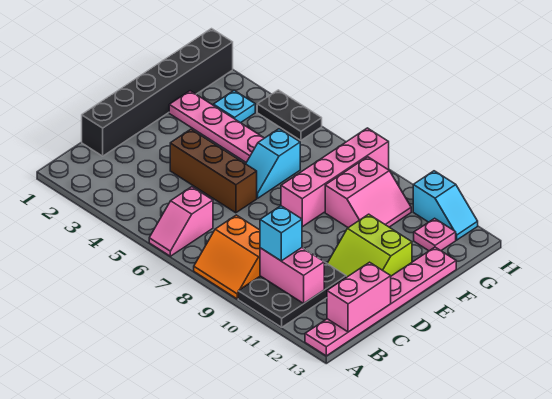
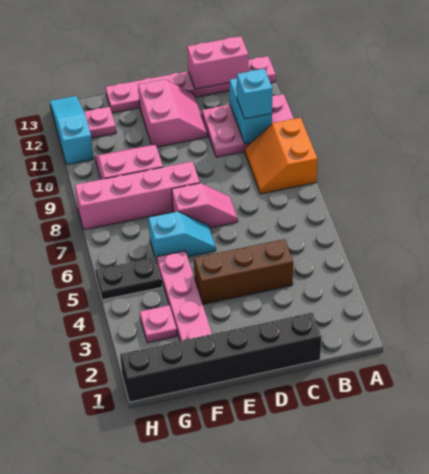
pink 1x2 slope [149,187,213,256] -> pink 1x2 slope moved to [172,183,238,228]
orange 2x2 slope [194,215,260,299] -> orange 2x2 slope turned to [245,118,318,194]
black 2x3 plate [238,262,346,327] -> pink 2x3 plate [202,94,294,157]
pink 1x2 brick [260,248,324,304] -> cyan 1x2 brick [230,78,272,144]
brown 1x3 brick [170,129,257,213] -> brown 1x3 brick turned to [194,239,293,304]
lime 2x2 slope [327,214,412,277] -> pink 2x2 slope [138,79,208,147]
cyan 1x1 plate [213,90,255,123] -> pink 1x1 plate [140,305,177,343]
black 1x2 plate [257,90,322,140] -> black 1x2 plate turned to [95,257,162,300]
cyan 1x2 slope [413,171,478,240] -> cyan 1x3 slope [50,96,94,165]

